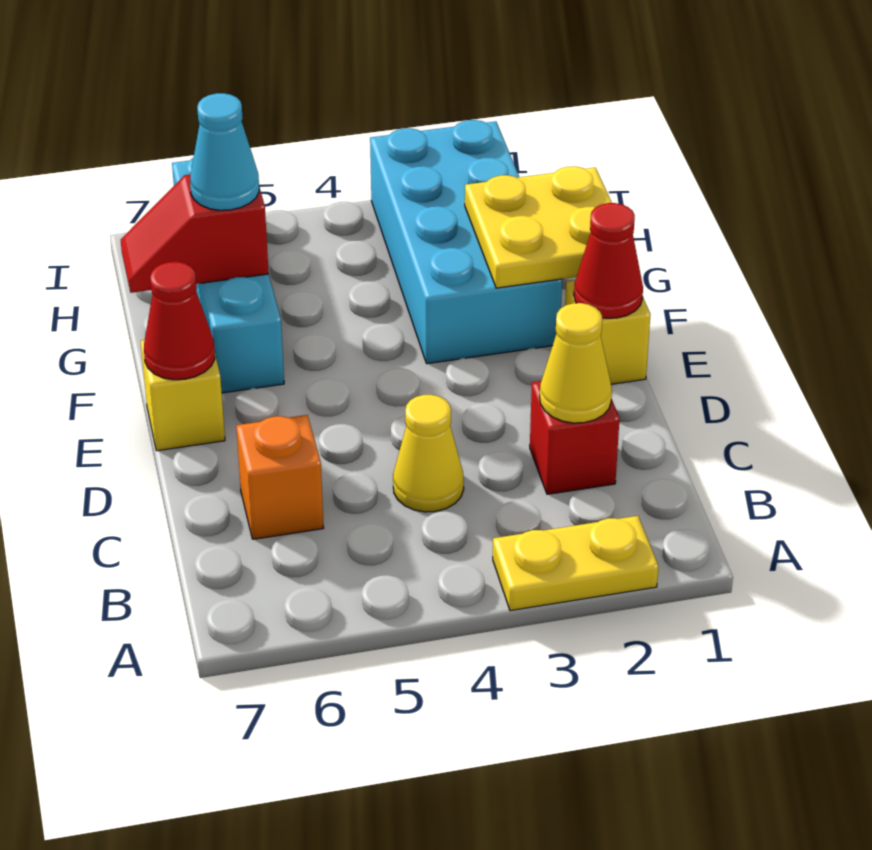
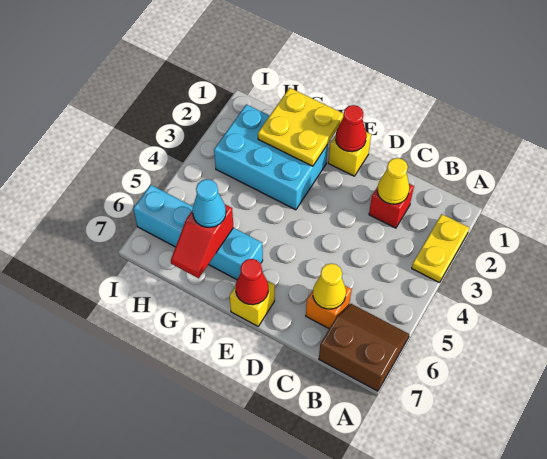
none -> brown 2x2 slope [319,304,409,391]
yellow 1x1 cone [393,395,464,512] -> yellow 1x1 cone moved to [313,263,346,309]
cyan 2x4 brick [370,120,562,364] -> cyan 2x3 brick [214,104,328,210]

